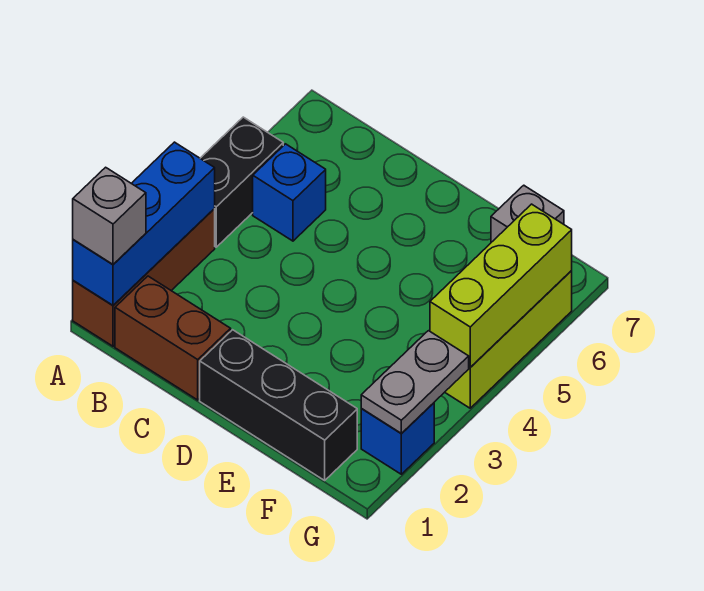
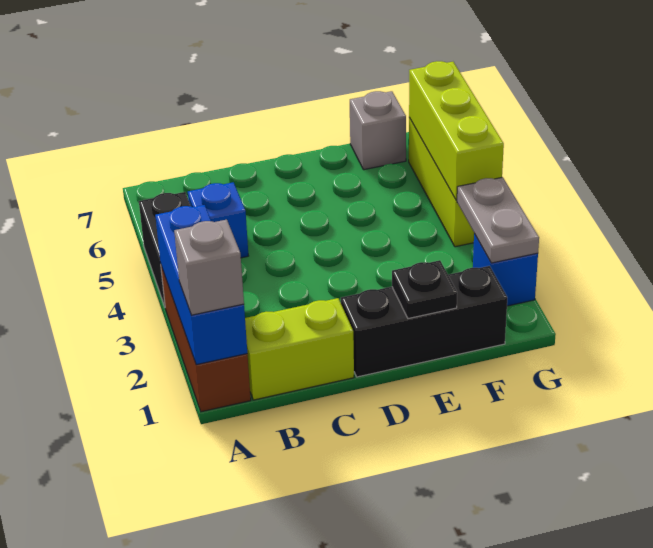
brown 1x2 brick [115,276,231,400] -> lime 1x2 brick [245,298,354,400]
none -> black 1x1 plate [392,260,457,319]

